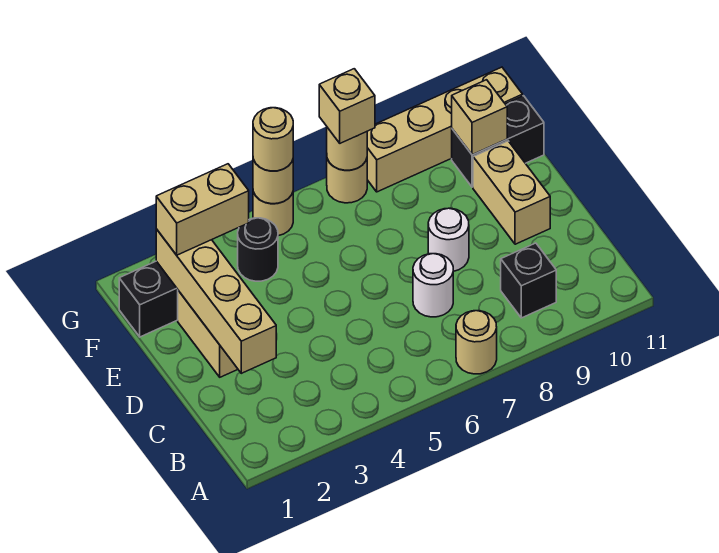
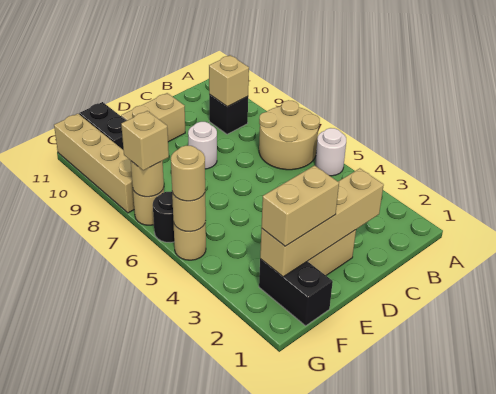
tan 1x1 round brick [456,311,497,374] -> tan 2x2 round brick [259,100,320,170]
white 1x1 round brick [413,254,453,317] -> white 1x1 round brick moved to [315,128,346,176]
tan 1x2 brick [156,164,249,255] -> tan 1x2 brick turned to [261,166,339,246]
black 1x1 round brick [238,218,278,281] -> black 1x1 round brick moved to [153,192,174,243]
tan 1x1 brick [452,80,507,155] -> tan 1x1 brick moved to [209,55,249,107]

